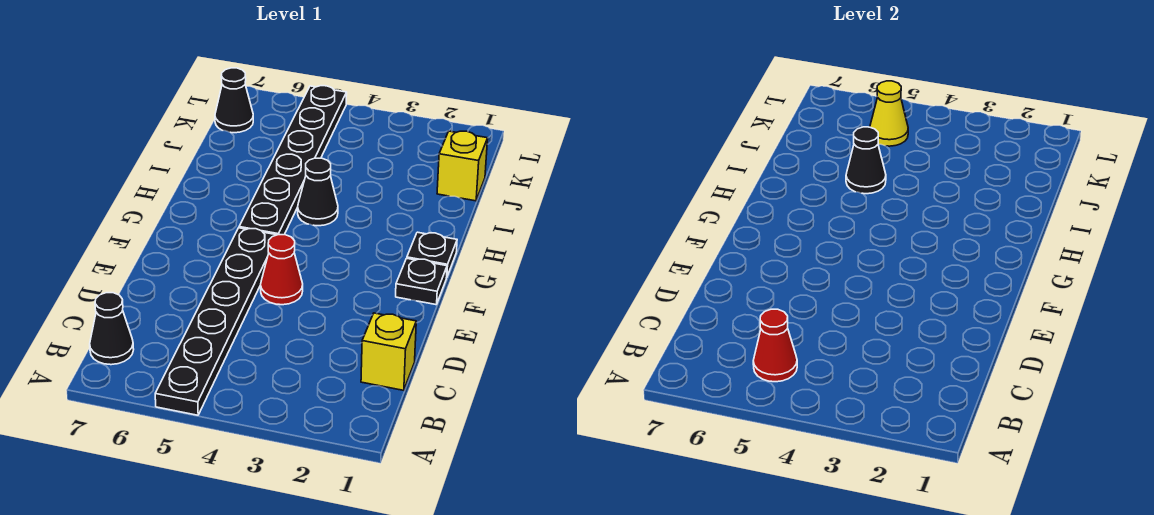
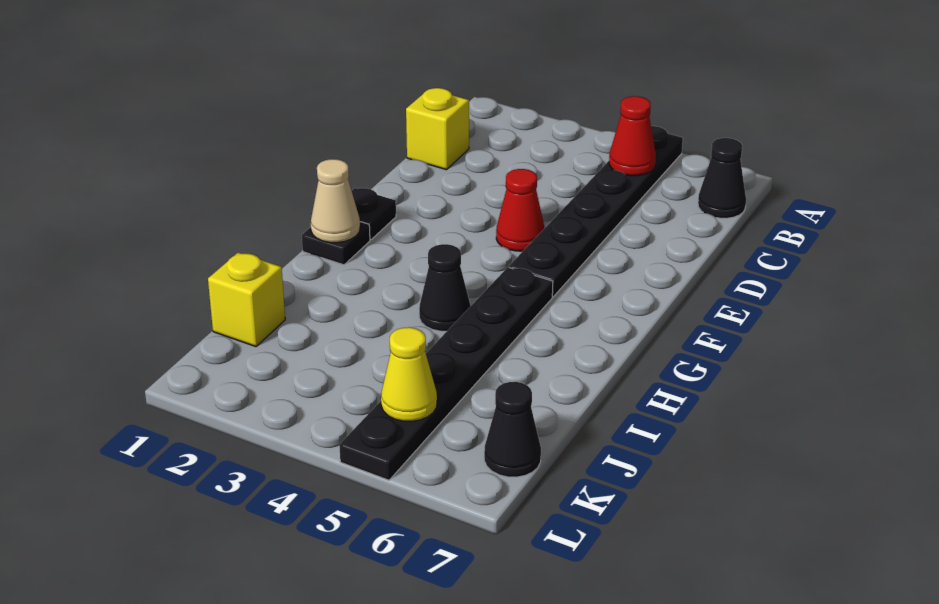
none -> tan 1x1 cone [311,159,360,243]
black 1x1 cone [846,127,886,194] -> none

